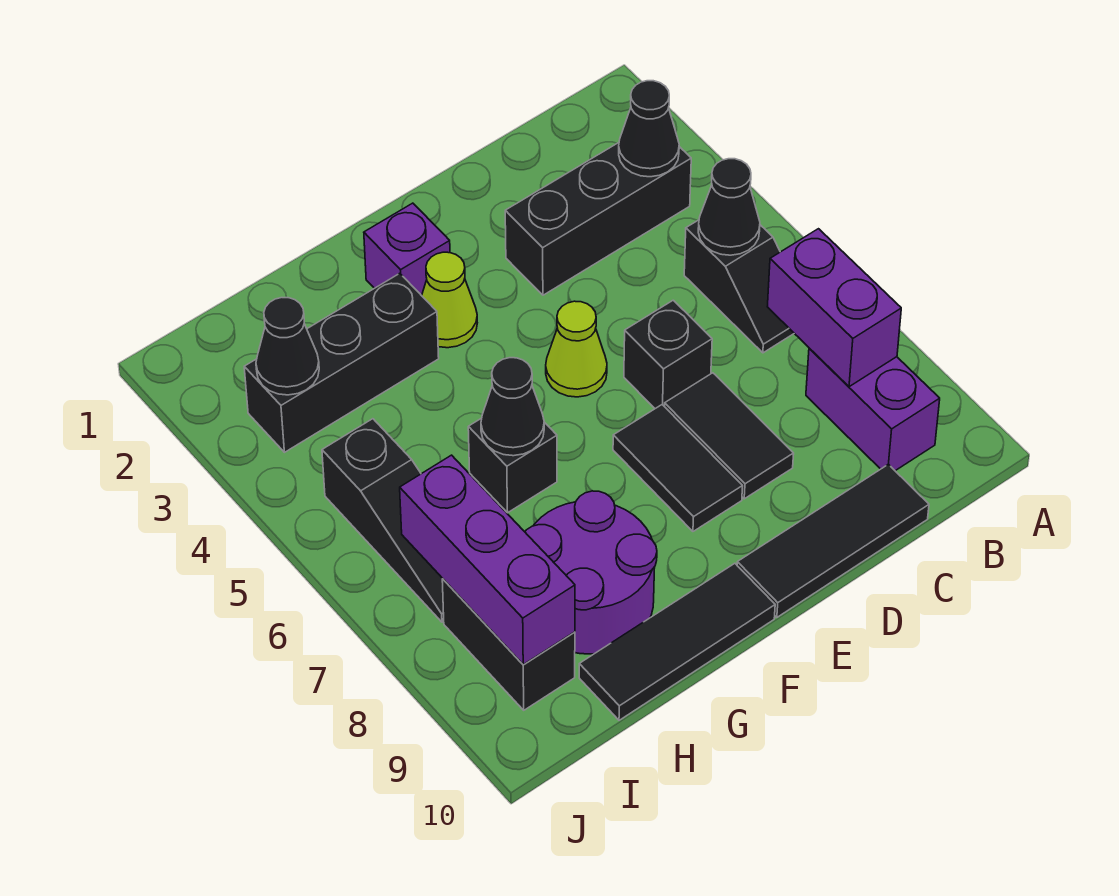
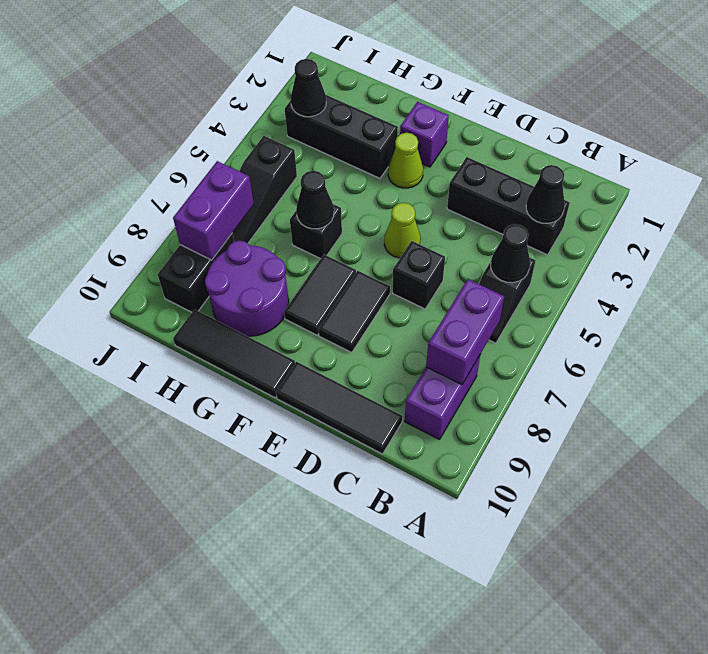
black 1x2 tile [664,373,794,499] -> black 1x2 tile moved to [284,255,356,335]
purple 1x3 brick [400,455,575,664] -> purple 1x2 brick [173,161,254,260]

